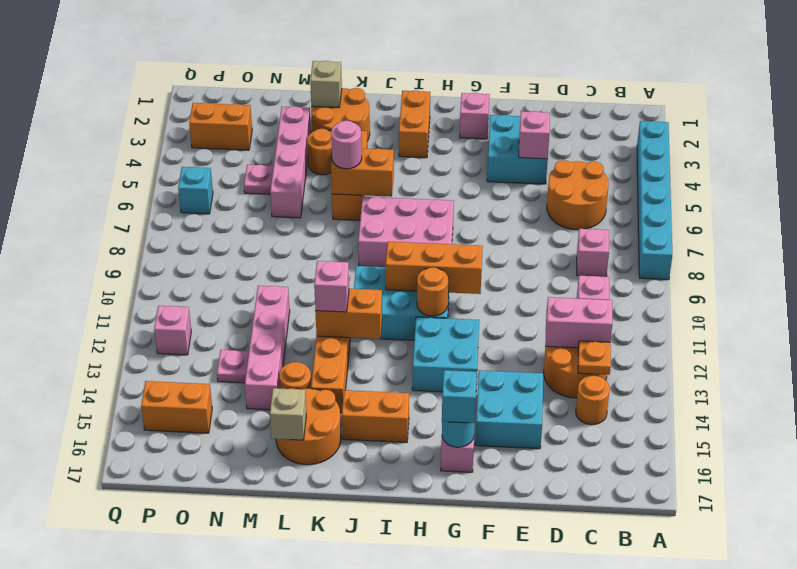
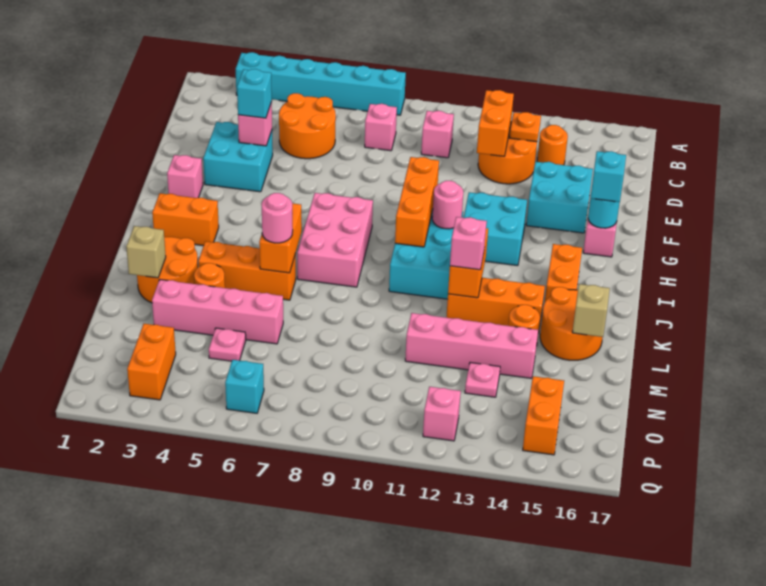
pink 1x2 brick [545,297,612,348] -> orange 1x2 brick [477,90,514,157]
none -> cyan 1x1 brick [237,69,272,118]
orange 1x1 round brick [417,267,448,316] -> pink 1x1 round brick [432,181,463,229]

